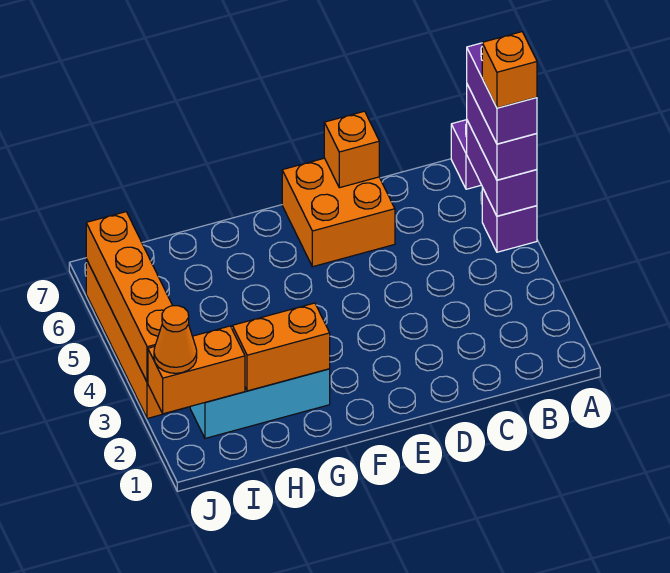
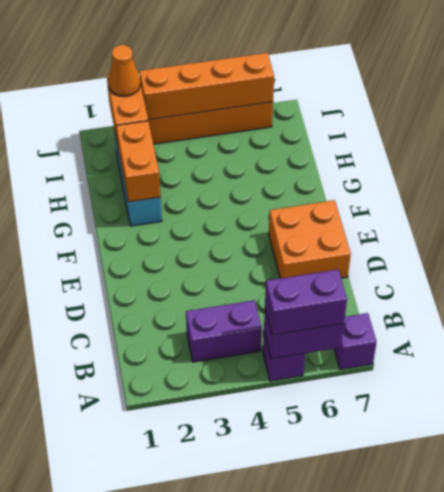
purple 1x2 brick [467,43,537,144] -> purple 1x2 brick moved to [186,300,262,362]
orange 1x1 brick [482,32,537,108] -> none
orange 1x1 brick [324,111,379,188] -> none

